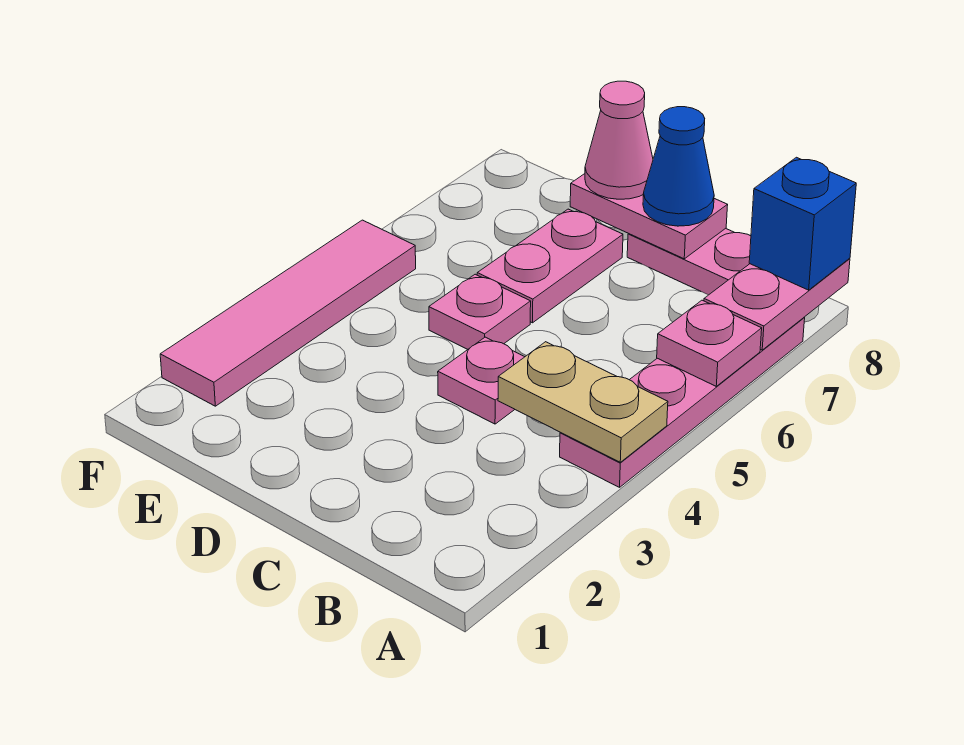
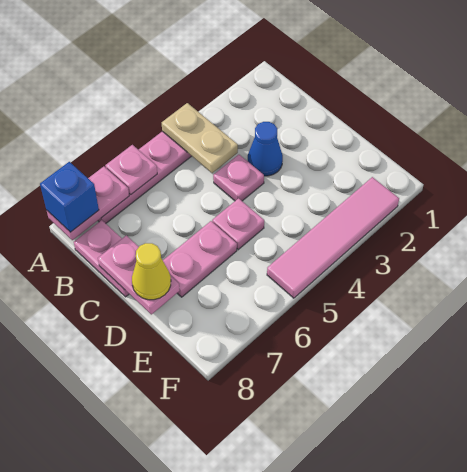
blue 1x1 cone [643,107,714,226] -> blue 1x1 cone moved to [248,122,283,176]
pink 1x1 cone [585,81,653,199] -> yellow 1x1 cone [132,243,171,300]

